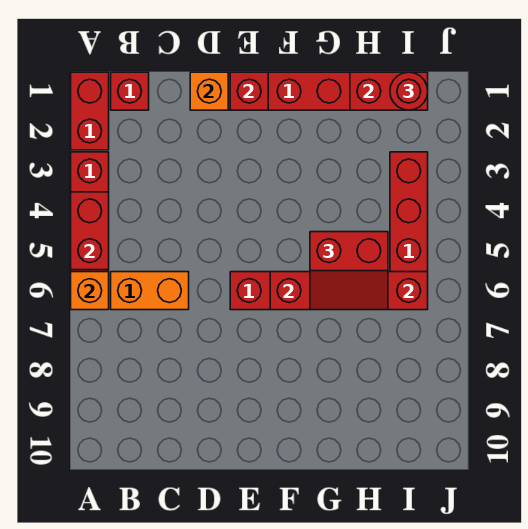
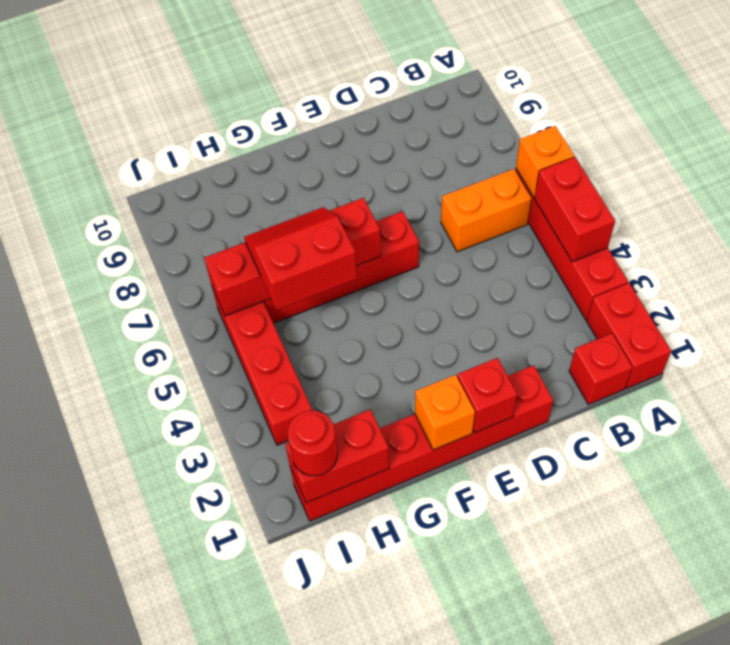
orange 1x1 brick [190,72,228,110] -> orange 1x1 brick moved to [415,375,475,450]

